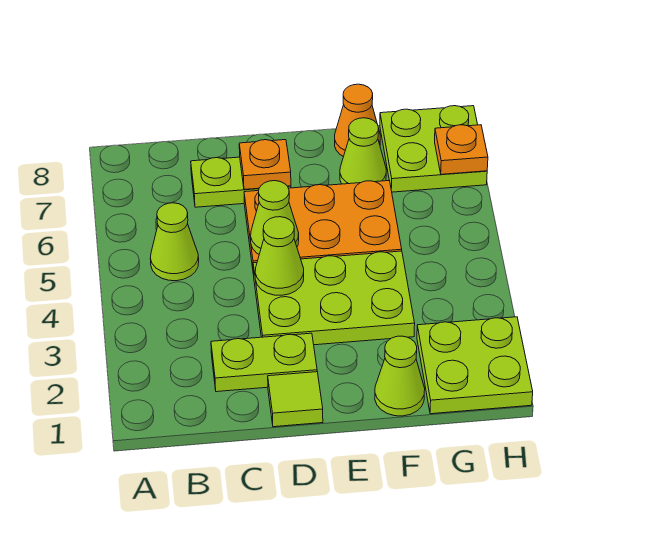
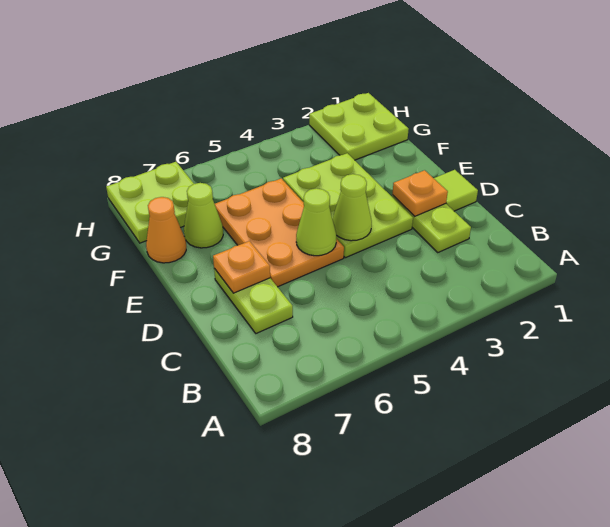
lime 1x1 cone [150,203,199,281] -> none
lime 1x1 cone [375,336,425,416] -> none
orange 1x1 plate [435,125,488,174] -> orange 1x1 plate moved to [392,170,448,216]

